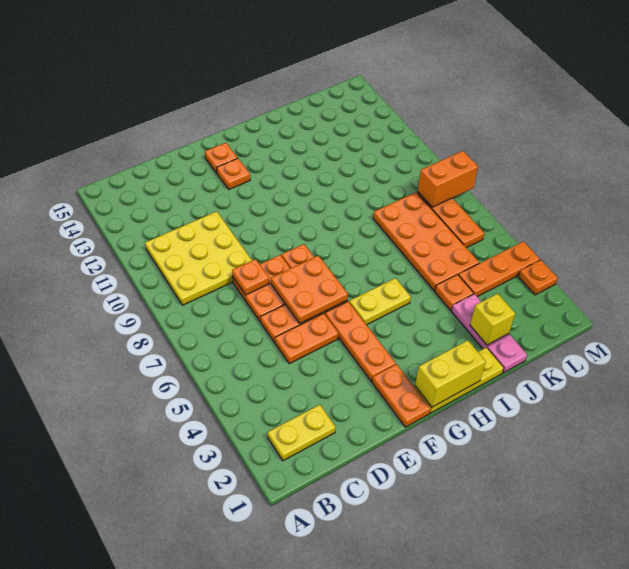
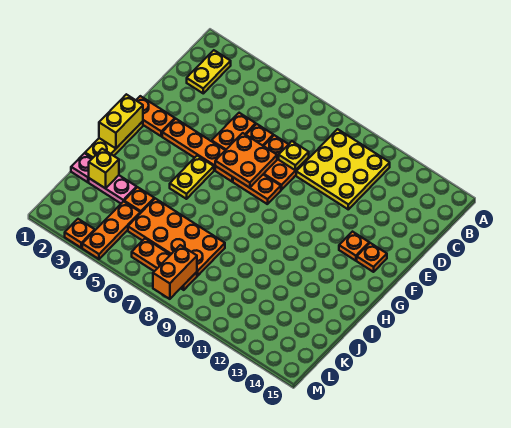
orange 1x1 plate [232,259,269,295] -> yellow 1x1 plate [279,141,309,170]

